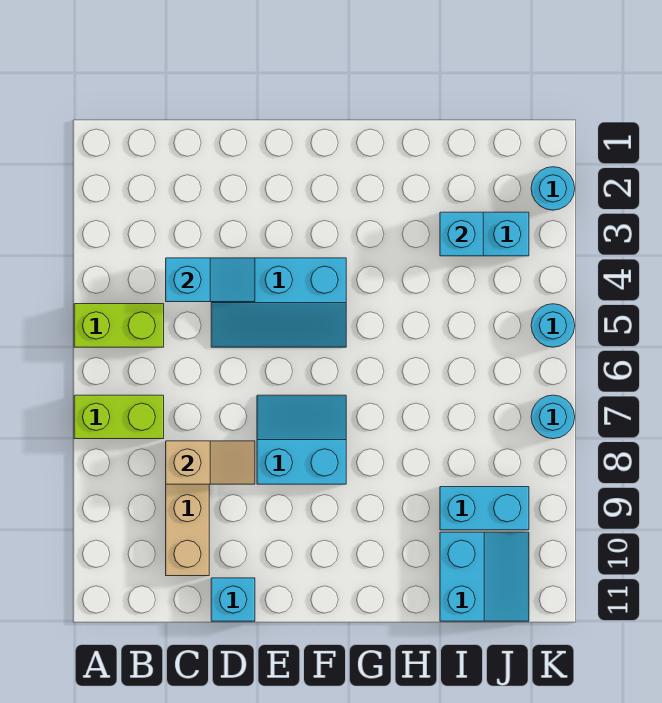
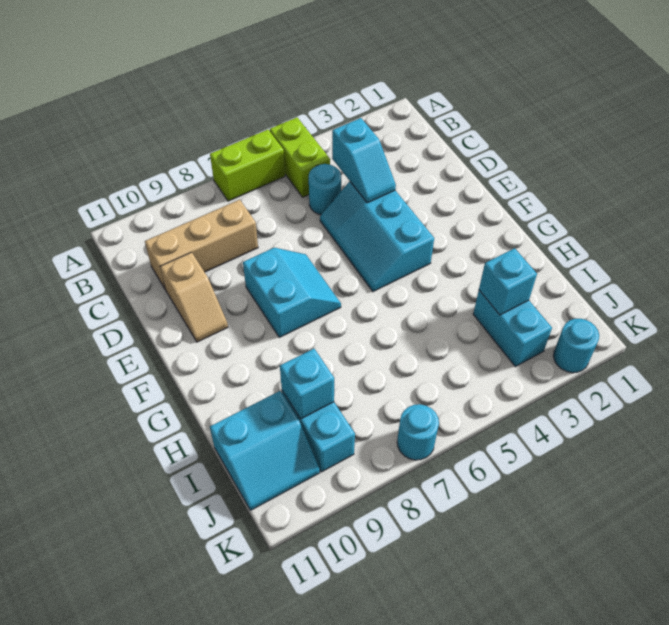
lime 1x2 brick [74,395,164,439] -> lime 1x2 brick turned to [210,130,285,201]
tan 1x2 slope [166,441,255,484] -> tan 1x2 slope moved to [160,252,228,342]
cyan 1x1 brick [211,578,255,621] -> cyan 1x1 brick moved to [280,349,334,419]
cyan 1x1 round brick [531,304,575,347] -> cyan 1x1 round brick moved to [309,164,341,215]

